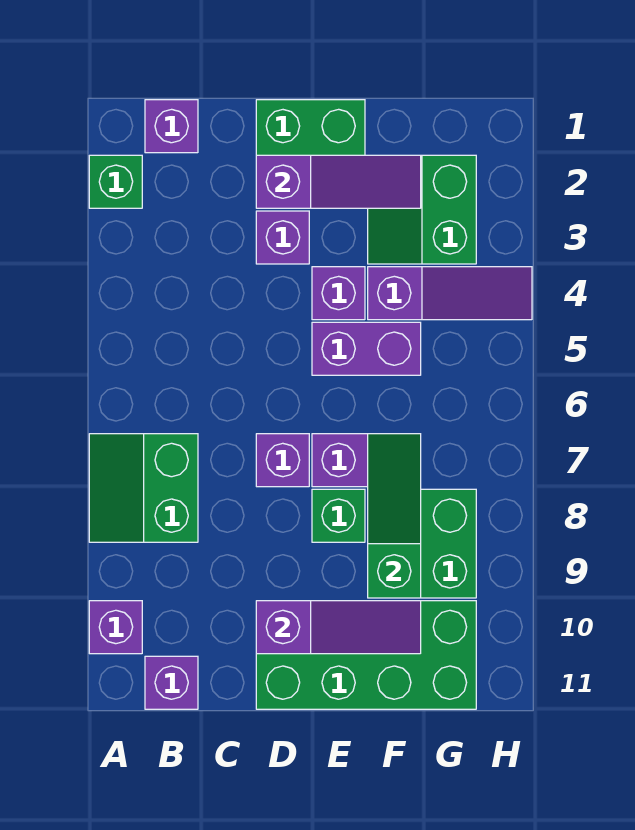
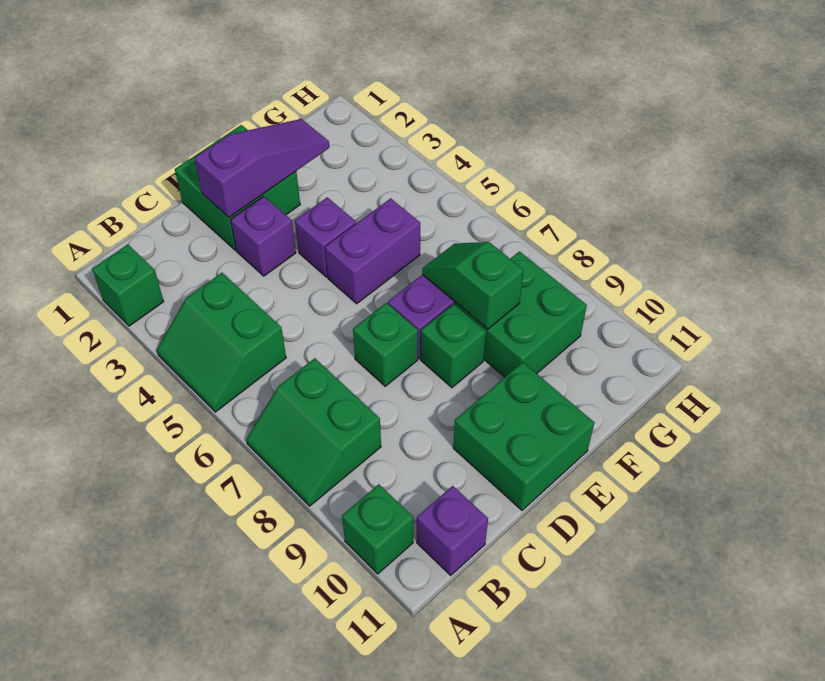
purple 1x1 brick [89,601,142,654] -> green 1x1 brick [342,484,413,574]
purple 1x1 brick [145,100,198,153] -> none
purple 1x1 brick [256,434,309,487] -> green 1x1 brick [353,303,418,386]
green 2x4 brick [256,601,476,709] -> green 2x2 brick [453,362,594,510]
purple 1x3 slope [256,601,421,654] -> none
green 2x2 slope [368,155,476,264] -> green 2x2 slope moved to [157,273,286,412]
purple 1x3 slope [368,267,532,320] -> none
green 1x3 slope [368,434,421,598] -> green 1x2 slope [422,242,524,329]

